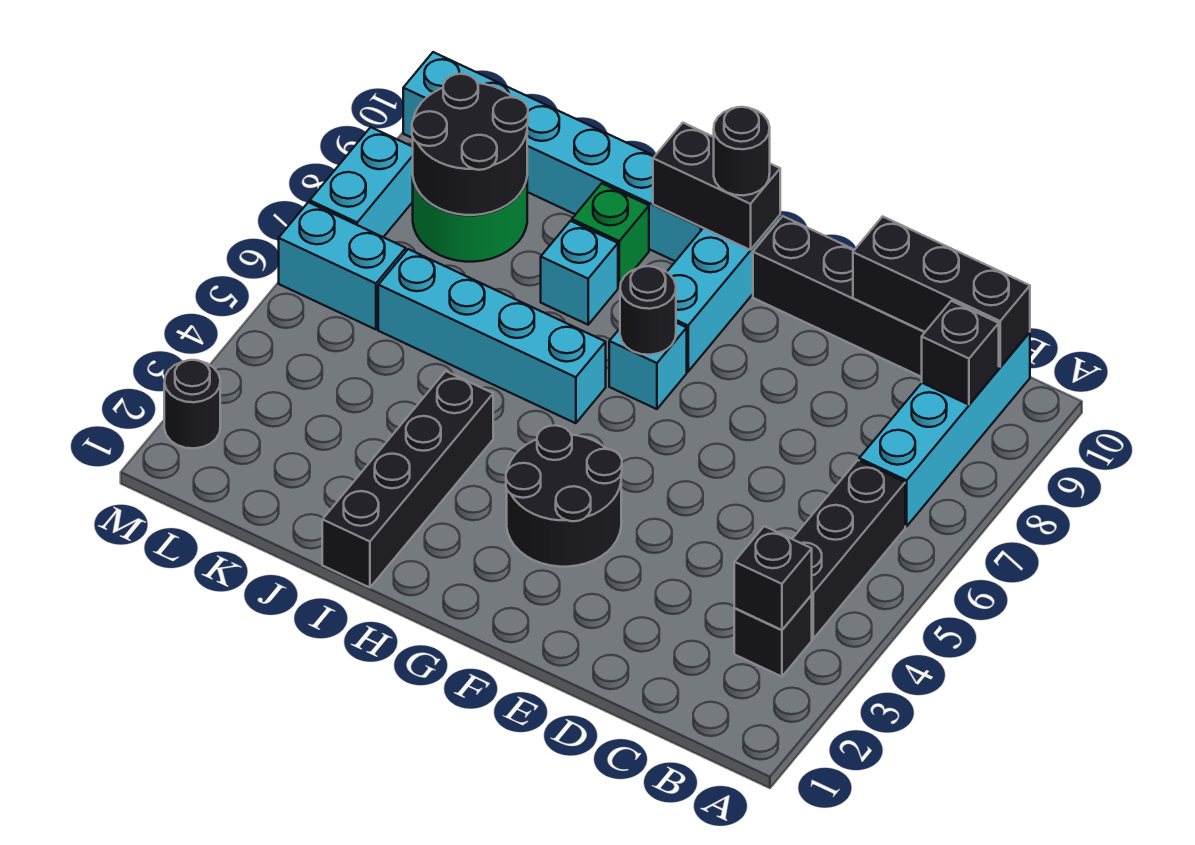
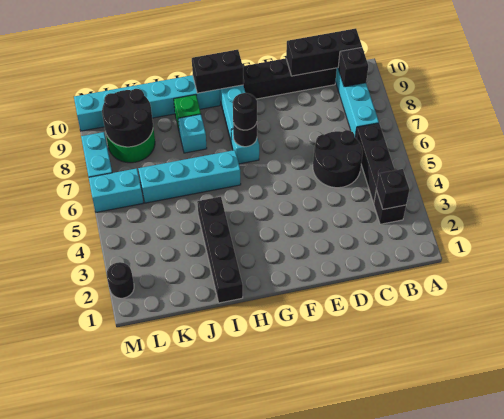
black 2x2 round brick [506,425,622,567] -> black 2x2 round brick moved to [313,130,363,188]
black 1x1 round brick [714,107,770,196] -> black 1x1 round brick moved to [233,93,257,130]

